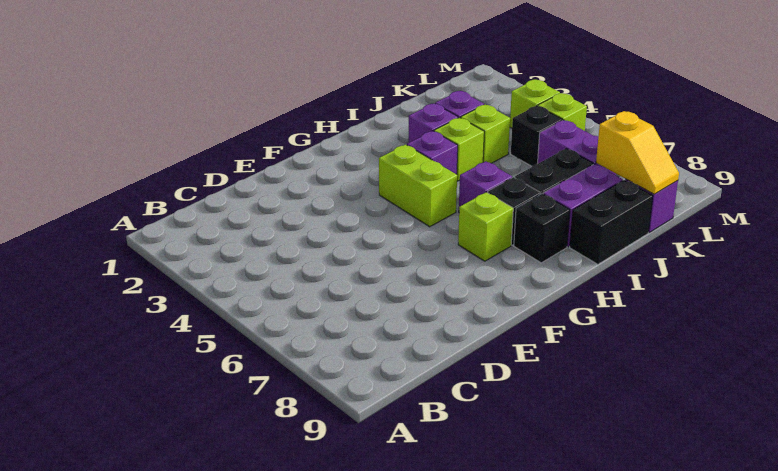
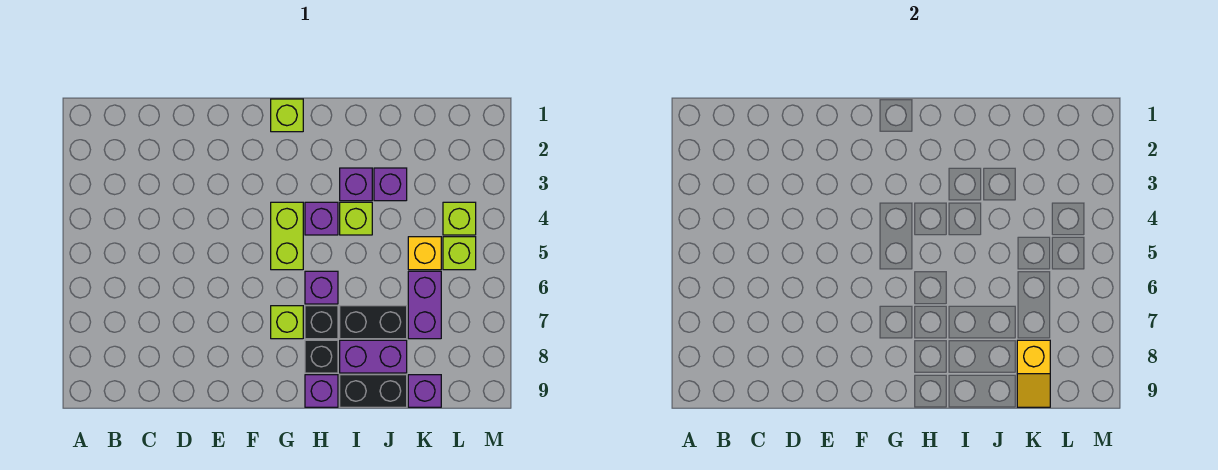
none -> purple 1x1 brick [305,375,338,407]
lime 1x1 brick [461,104,510,163] -> lime 1x1 brick moved to [271,99,303,132]
black 1x1 brick [511,106,562,166] -> yellow 1x1 brick [408,237,441,270]

